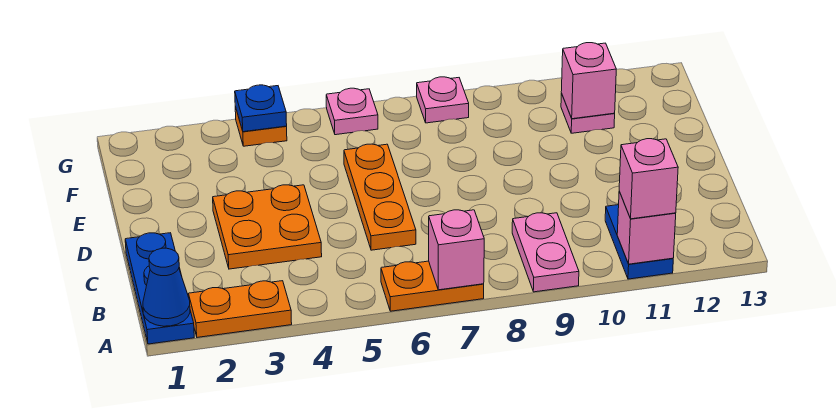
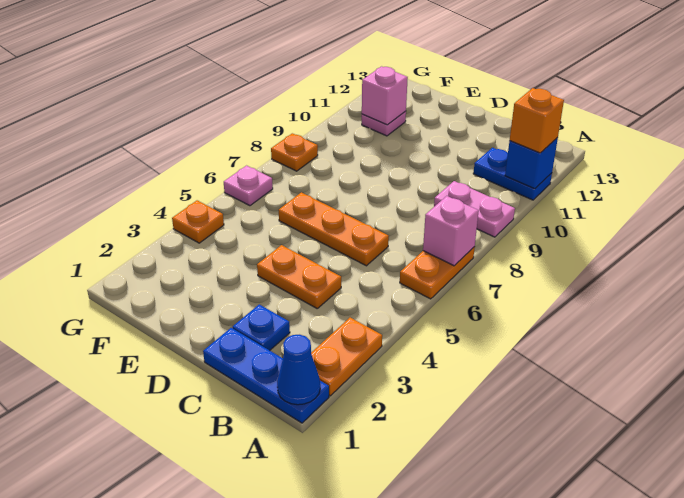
pink 1x1 brick [617,192,676,264] -> blue 1x1 brick [505,137,558,189]
pink 1x1 brick [619,139,678,219] -> orange 1x1 brick [510,88,564,153]
orange 2x2 plate [213,185,322,269] -> orange 1x2 plate [257,245,341,308]
blue 1x1 plate [235,85,287,132] -> blue 1x1 plate moved to [233,304,290,350]
pink 1x1 plate [417,77,469,123] -> orange 1x1 plate [271,133,318,171]

